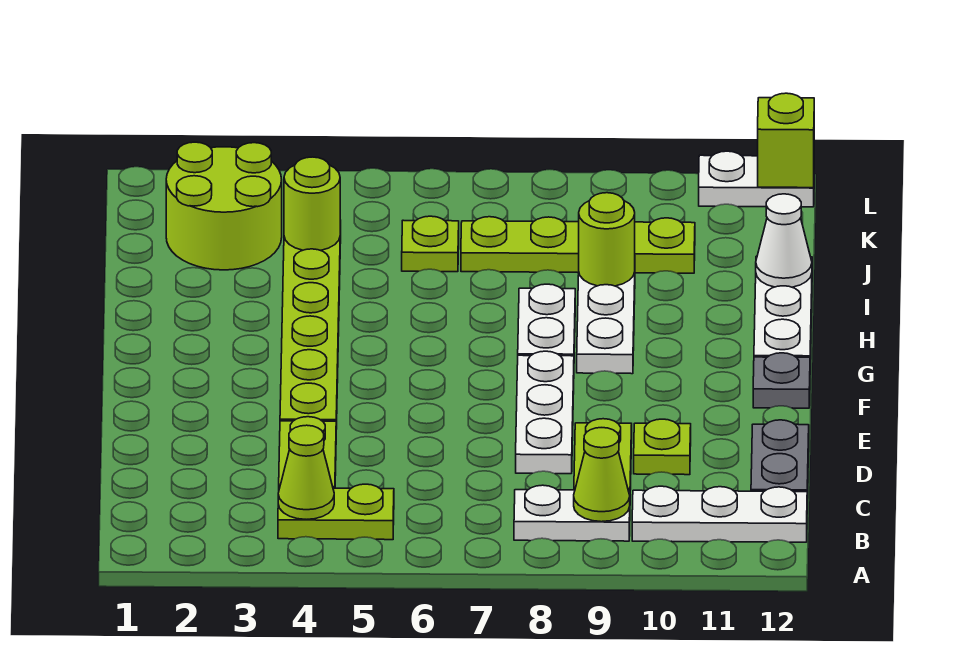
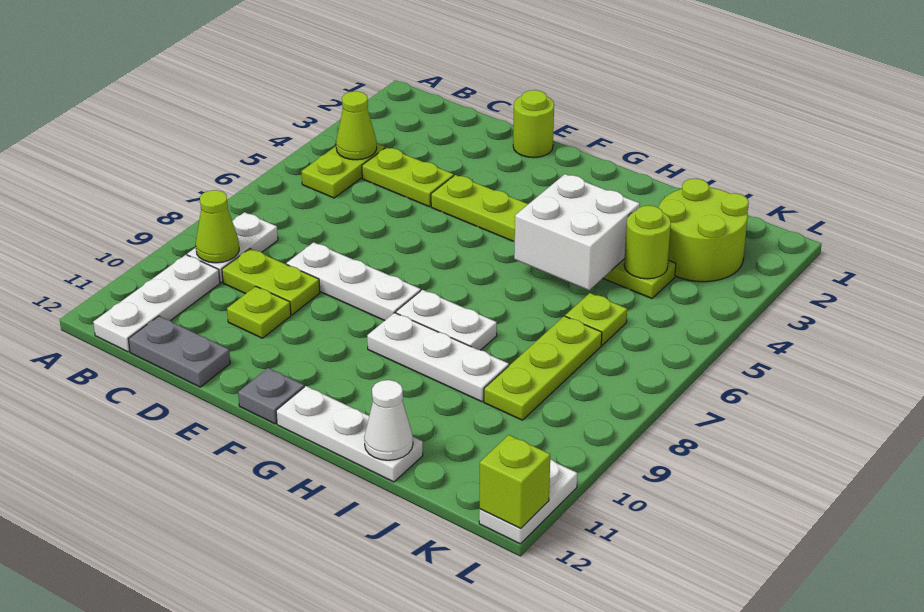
none -> white 2x2 brick [514,174,640,290]
lime 1x1 round brick [579,193,635,286] -> lime 1x1 round brick moved to [513,90,554,158]
lime 1x4 plate [461,217,695,273] -> lime 1x3 plate [484,316,602,420]

